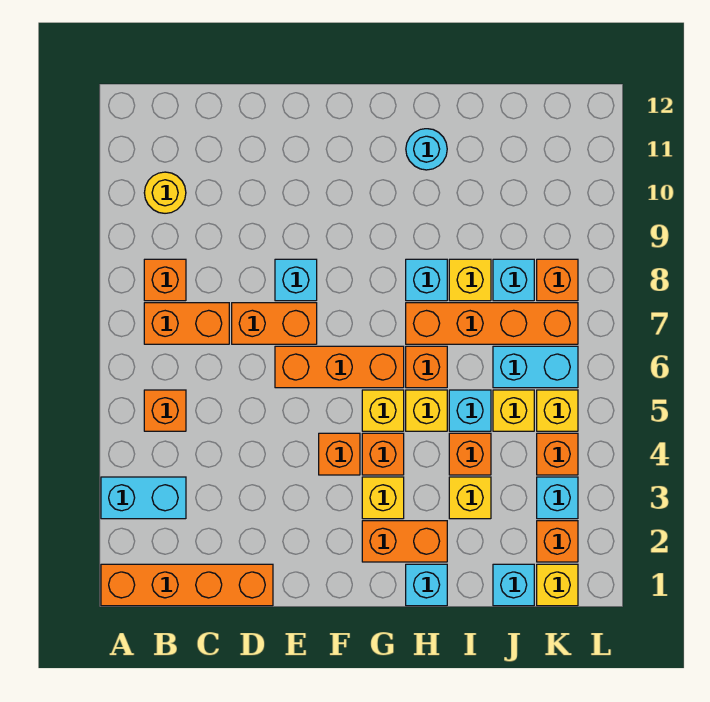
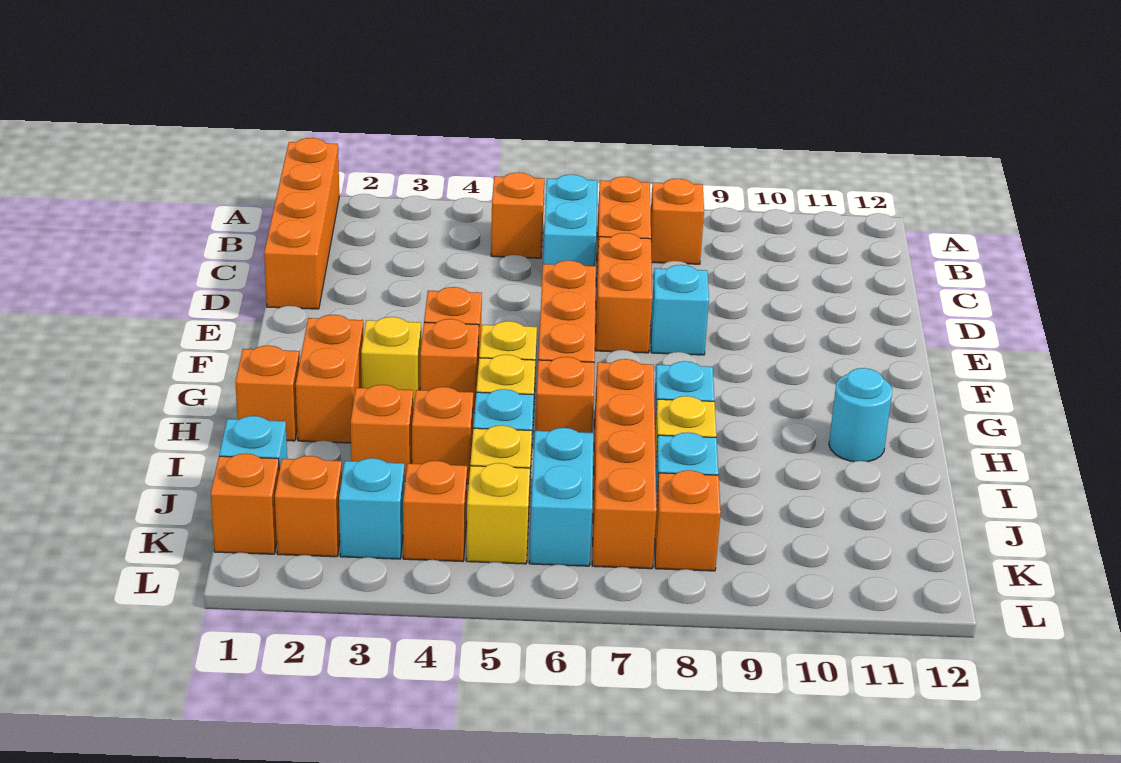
cyan 1x2 brick [101,477,186,519] -> cyan 1x2 brick moved to [543,174,597,266]
yellow 1x1 round brick [144,172,186,213] -> none
cyan 1x1 brick [406,564,447,606] -> orange 1x1 brick [235,346,299,441]
yellow 1x1 brick [449,477,491,519] -> orange 1x1 brick [351,385,413,480]
yellow 1x1 brick [537,564,578,606] -> orange 1x1 brick [211,453,279,554]

